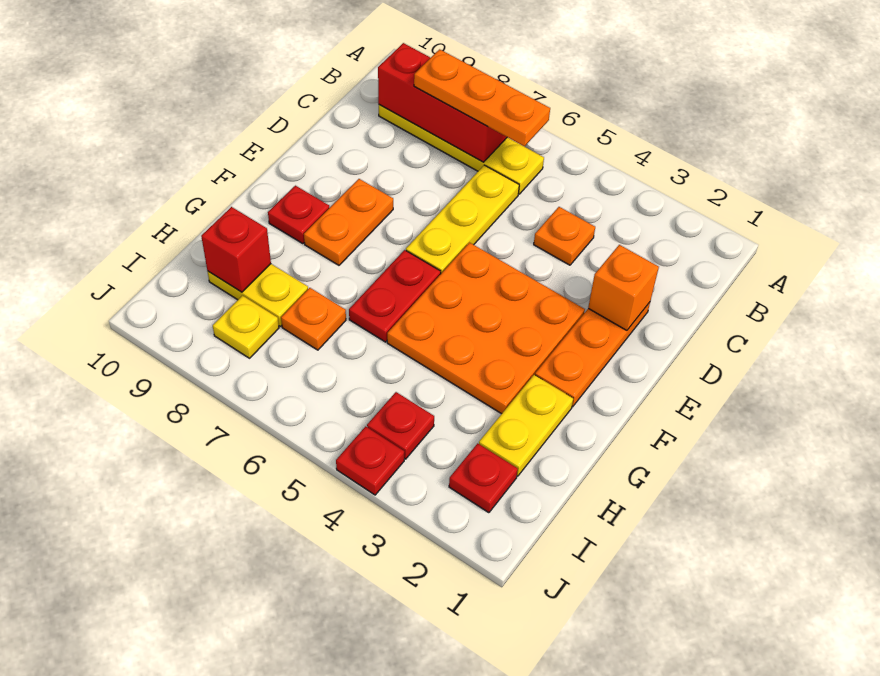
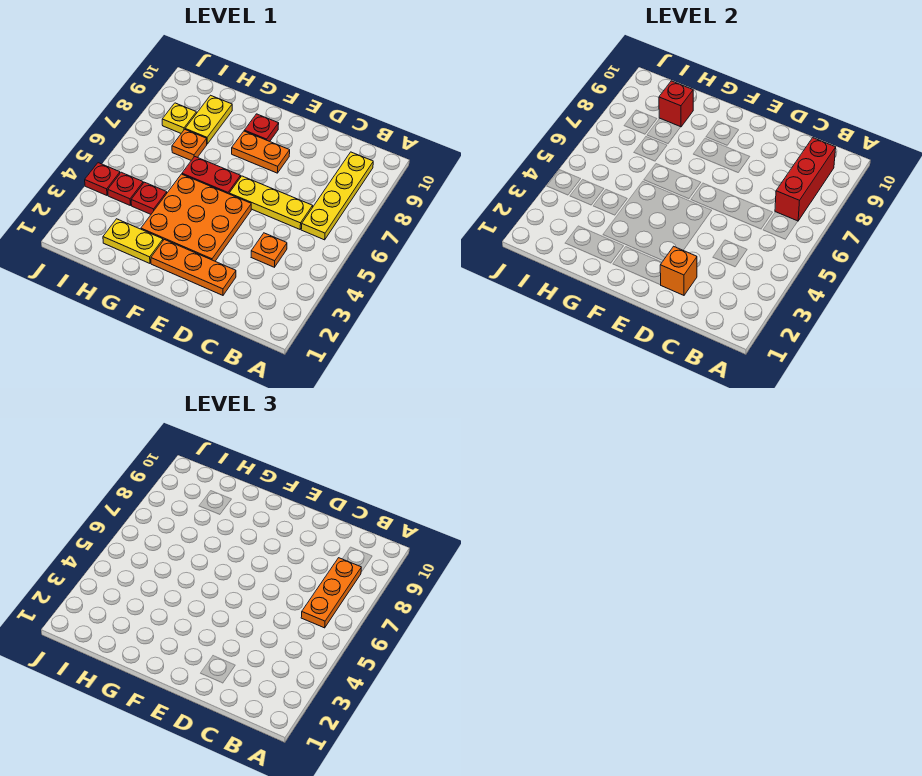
red 1x1 plate [449,443,518,513] -> red 1x1 plate moved to [131,182,167,214]

